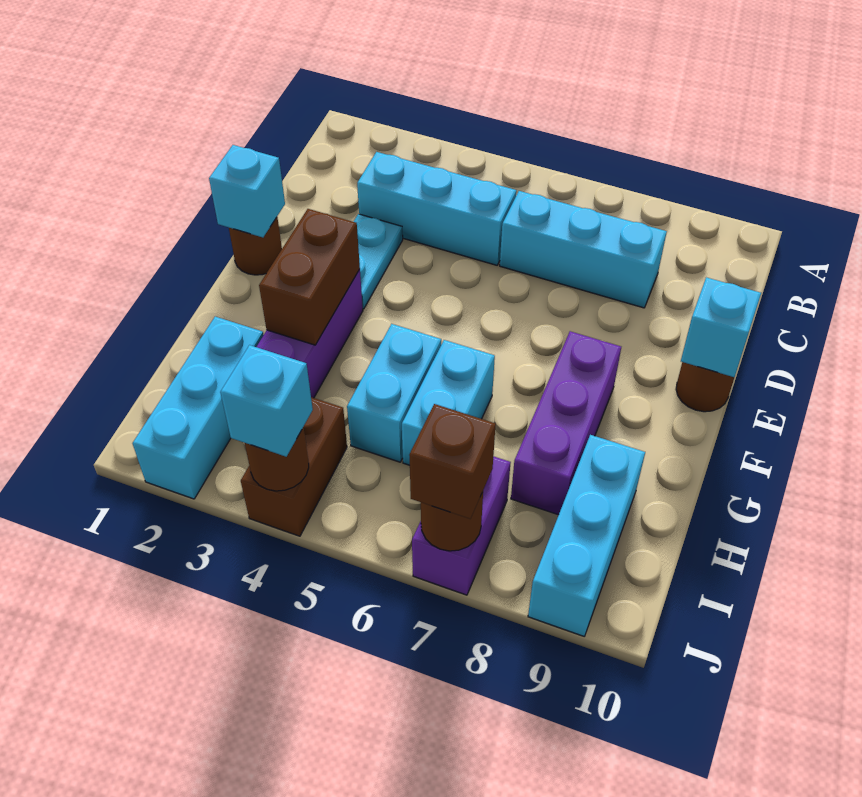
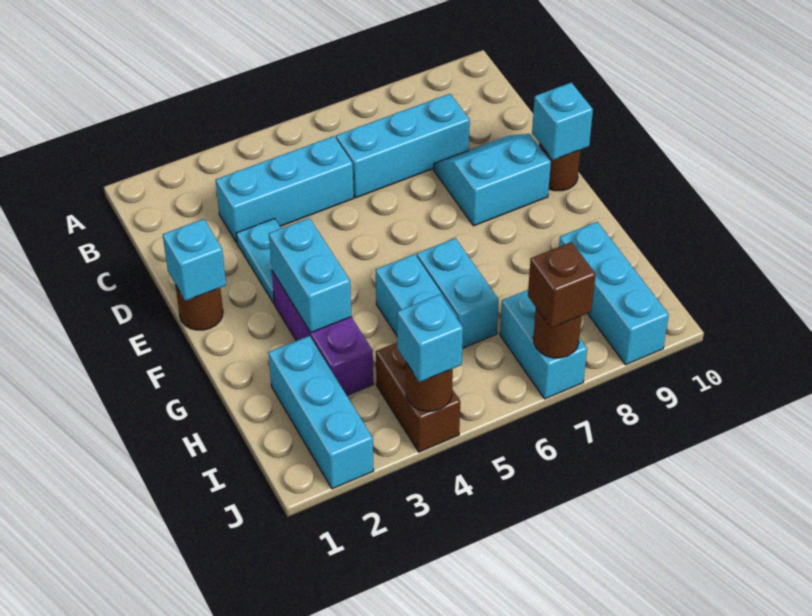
none -> cyan 2x2 slope [434,134,551,226]
brown 1x2 brick [259,209,360,345] -> cyan 1x2 brick [269,218,351,333]
purple 1x3 brick [511,331,621,515] -> none
purple 1x2 brick [412,456,511,595] -> cyan 1x2 brick [500,290,587,399]

